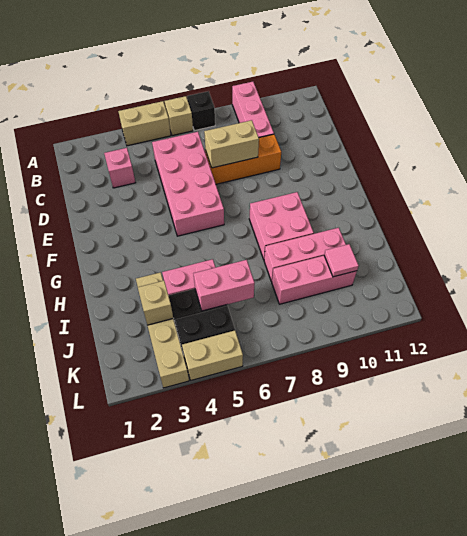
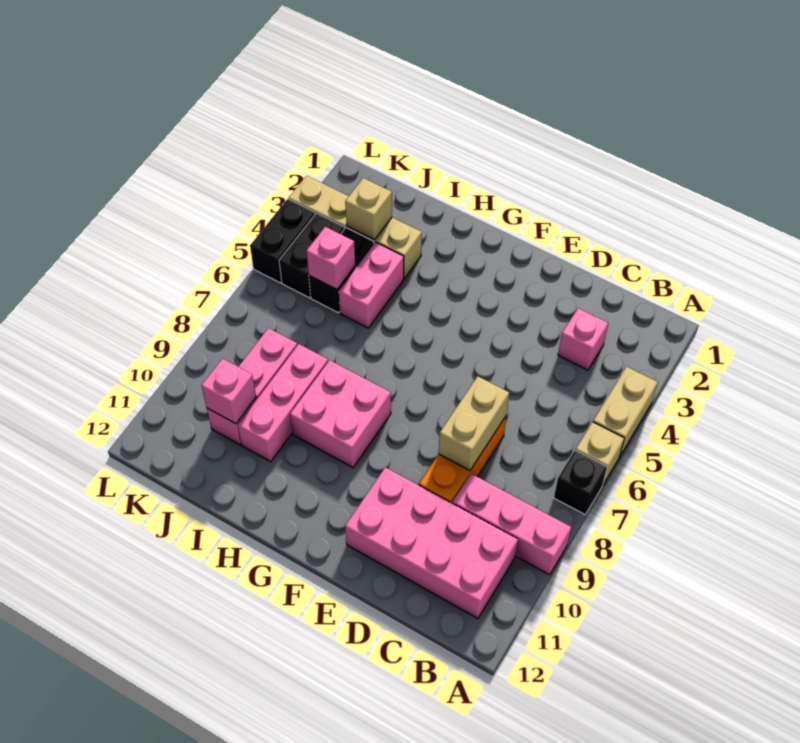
pink 2x4 brick [152,132,224,236] -> pink 2x4 brick moved to [345,467,518,618]
pink 1x2 brick [193,260,255,311] -> pink 1x1 brick [306,227,355,289]
pink 1x1 tile [324,244,359,277] -> pink 1x1 brick [202,359,256,424]
tan 1x2 brick [182,331,243,380] -> black 1x2 brick [250,199,315,283]

